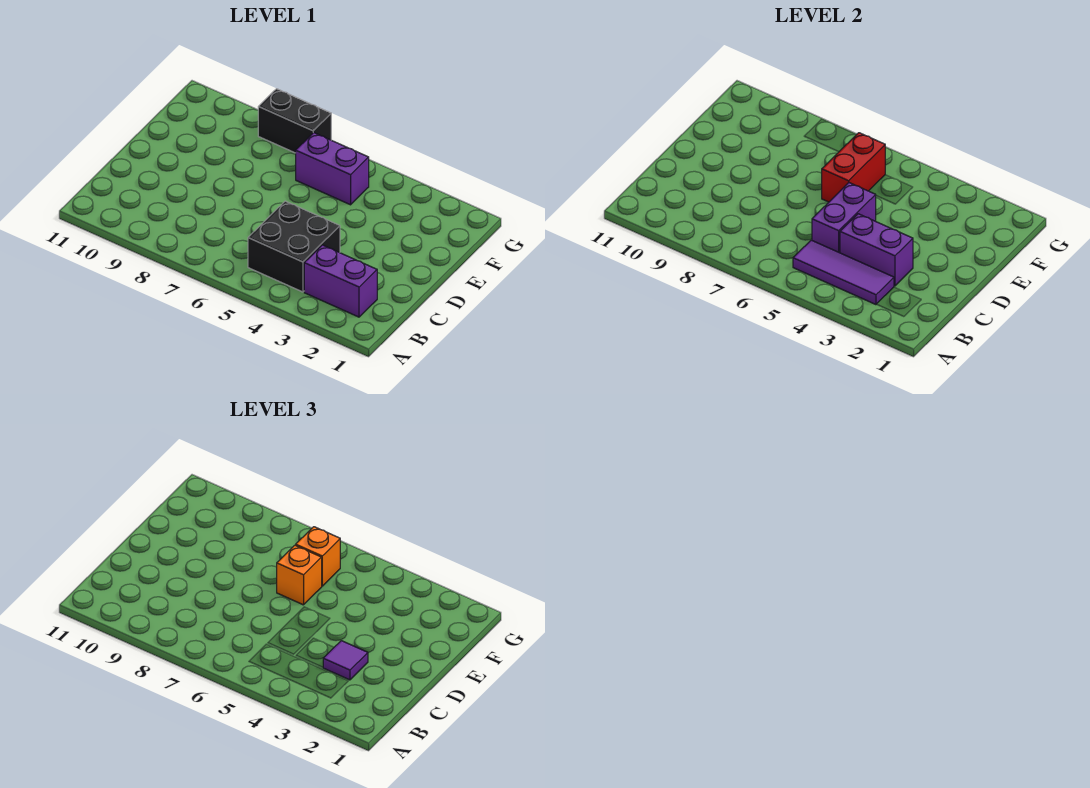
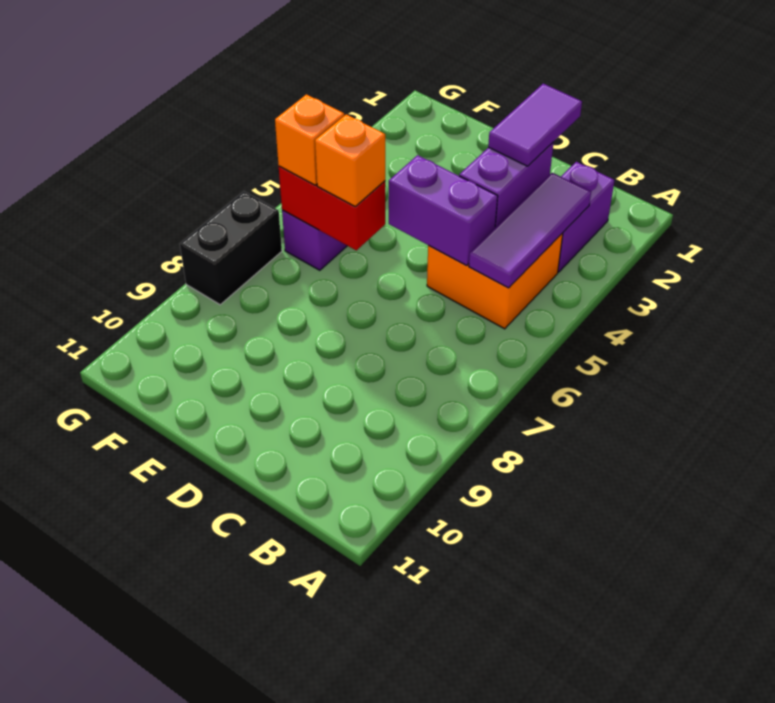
black 2x2 brick [248,201,340,292] -> orange 2x2 brick [427,233,563,329]
purple 1x1 tile [323,641,368,680] -> purple 1x2 tile [488,84,582,166]

